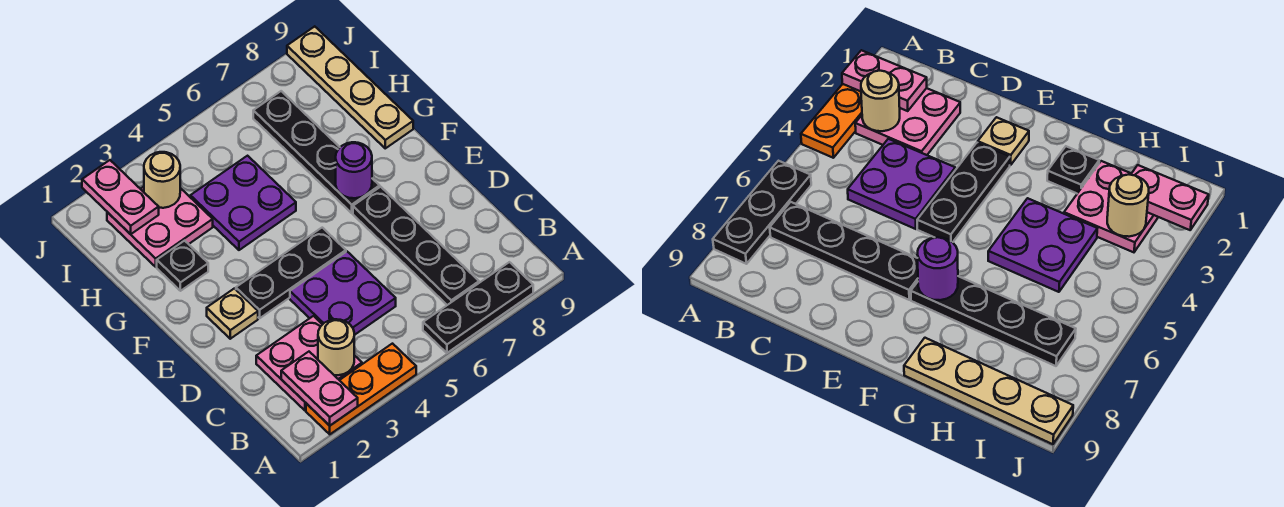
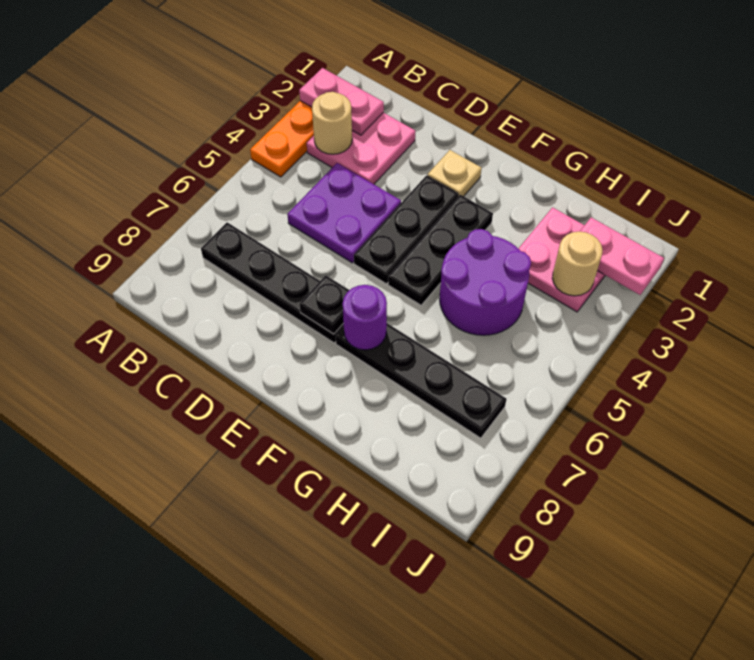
black 1x3 plate [423,262,533,353] -> black 1x3 plate moved to [388,195,493,305]
black 1x1 plate [157,241,208,291] -> black 1x1 plate moved to [300,275,349,334]
purple 2x2 plate [190,156,296,250] -> purple 2x2 round brick [440,229,531,335]
tan 1x4 plate [287,26,413,148] -> none

